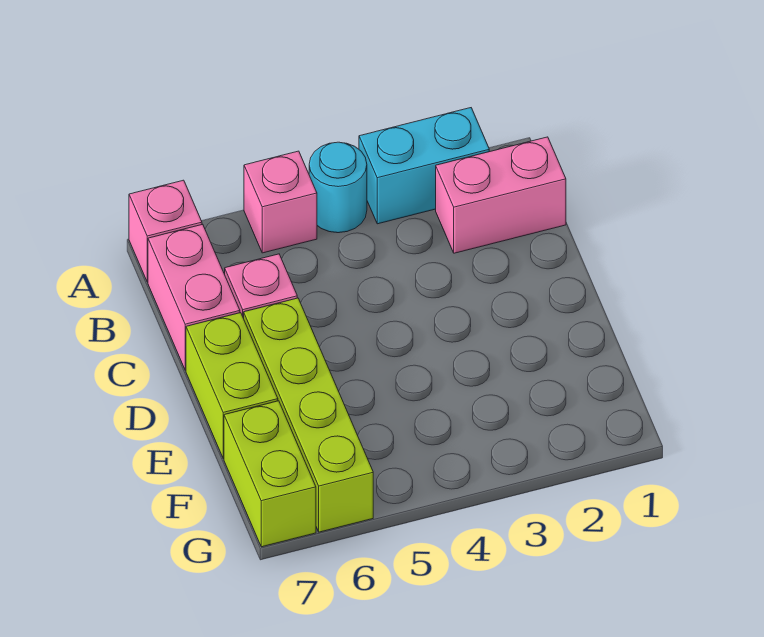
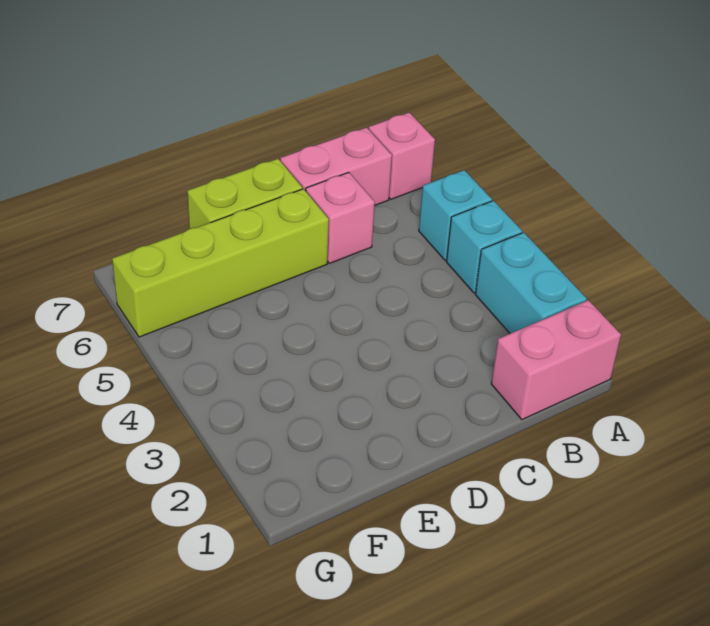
cyan 1x1 round brick [309,142,367,233] -> cyan 1x1 brick [447,201,522,293]
pink 1x1 brick [244,151,317,253] -> cyan 1x1 brick [419,170,492,261]
pink 1x2 brick [436,137,566,253] -> pink 1x2 brick turned to [491,300,621,420]
lime 1x2 brick [224,401,316,547] -> none

